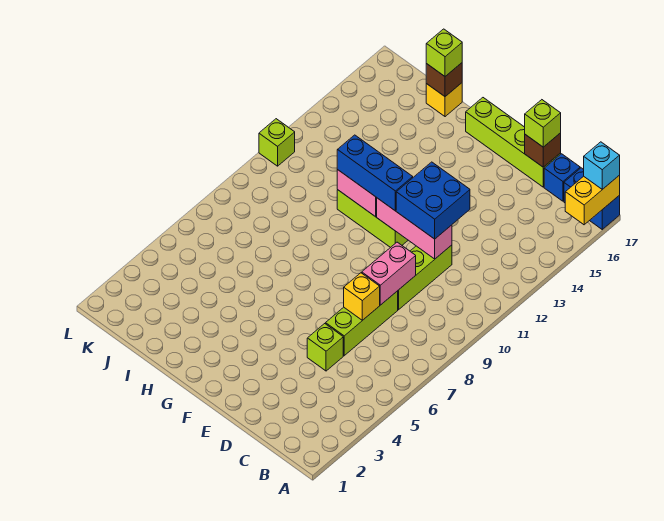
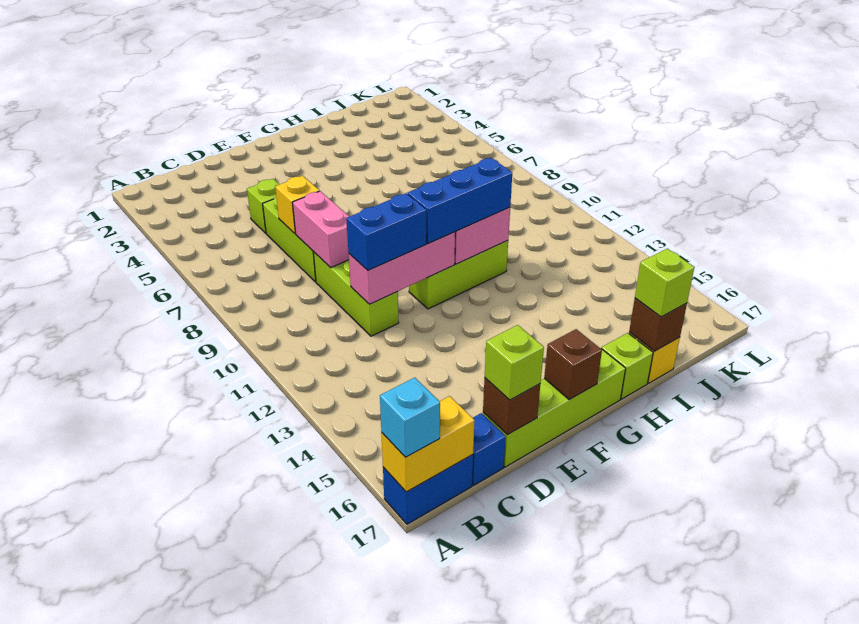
yellow 1x2 brick [565,176,620,225] -> yellow 1x2 brick turned to [381,396,475,492]
blue 2x2 brick [396,162,470,239] -> blue 1x2 brick [346,193,427,270]
none -> brown 1x1 brick [544,329,602,400]
lime 1x1 brick [259,119,295,166] -> lime 1x1 brick moved to [601,333,653,399]

